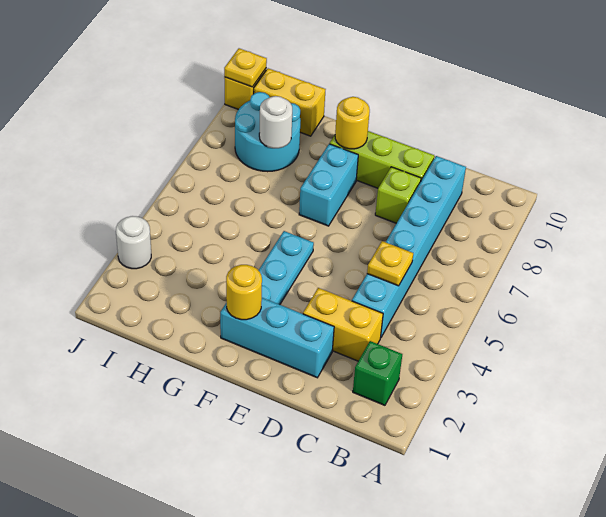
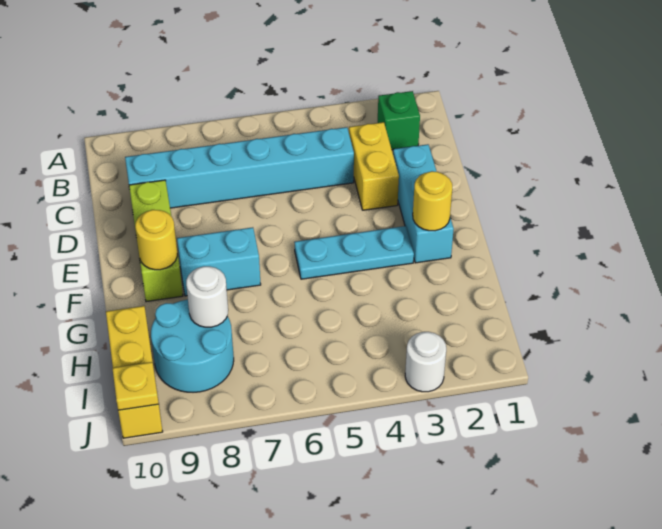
yellow 1x1 plate [367,241,413,286] -> none
lime 1x1 brick [375,167,421,223] -> none

